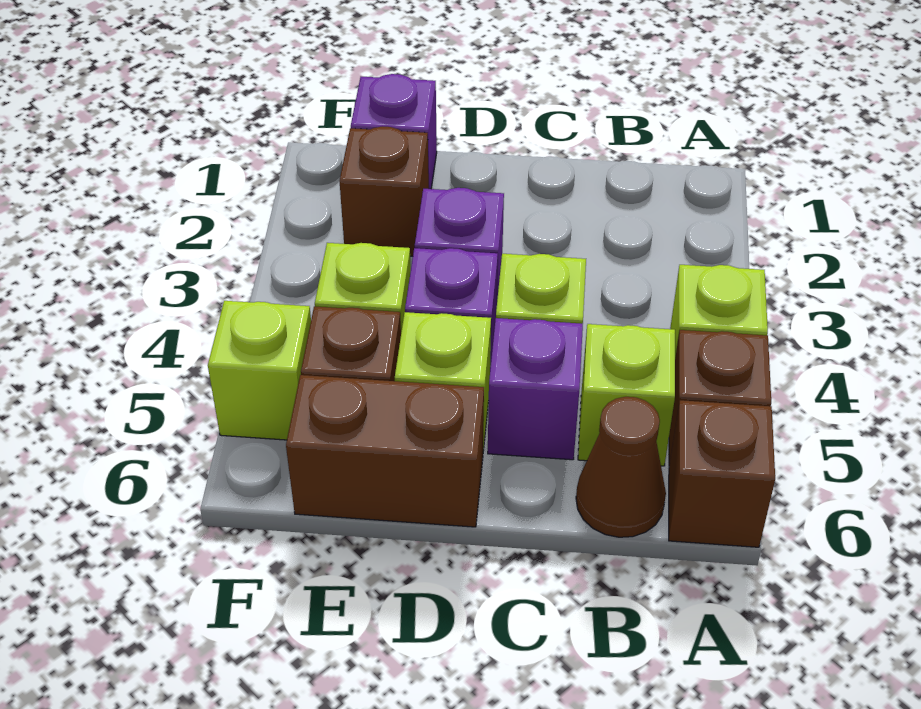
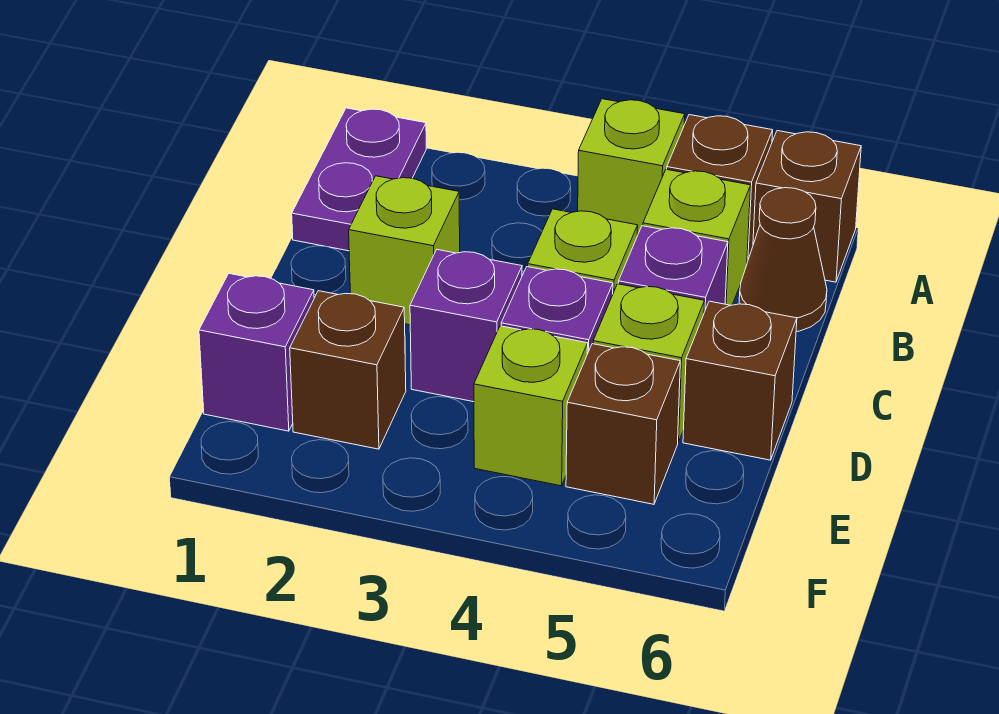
none -> purple 1x2 plate [292,108,426,251]
brown 1x2 brick [286,375,484,527] -> brown 1x1 brick [683,301,797,460]
lime 1x1 brick [208,301,311,440] -> lime 1x1 brick moved to [349,176,460,325]

